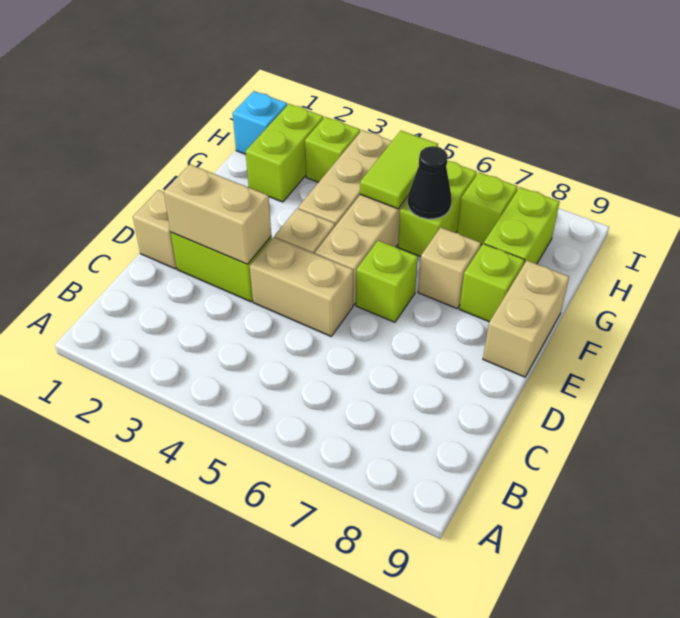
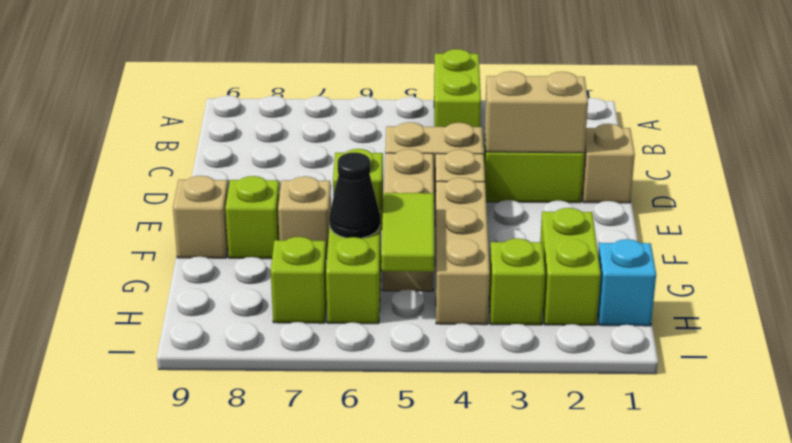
tan 1x2 brick [483,261,569,377] -> tan 1x1 brick [173,176,228,258]
lime 1x2 brick [484,187,560,264] -> lime 1x2 brick moved to [434,49,481,127]

